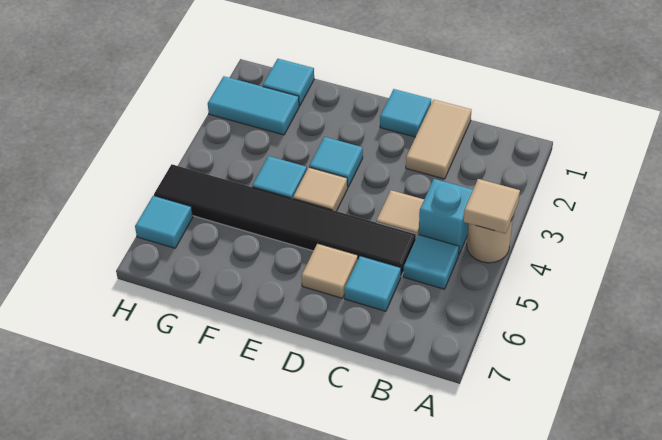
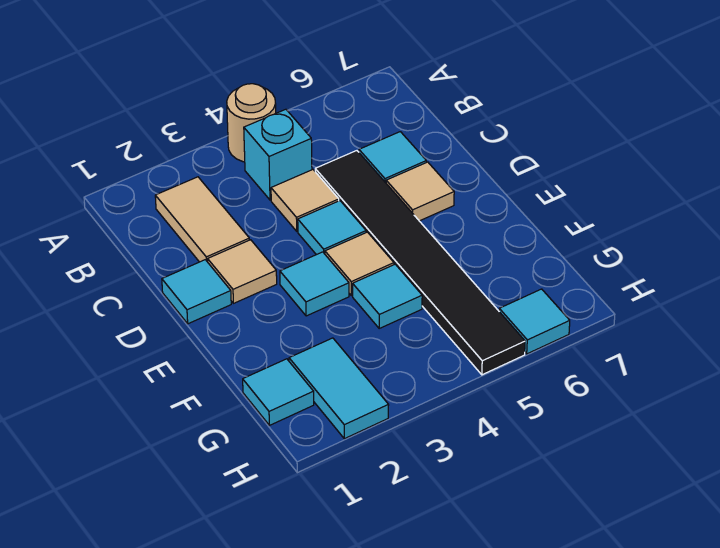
tan 1x1 tile [464,179,520,234] -> tan 1x1 tile moved to [208,240,277,303]
cyan 1x1 tile [403,235,459,289] -> cyan 1x1 tile moved to [298,201,366,255]
tan 1x2 tile [406,100,471,179] -> tan 1x2 tile turned to [155,177,249,262]

